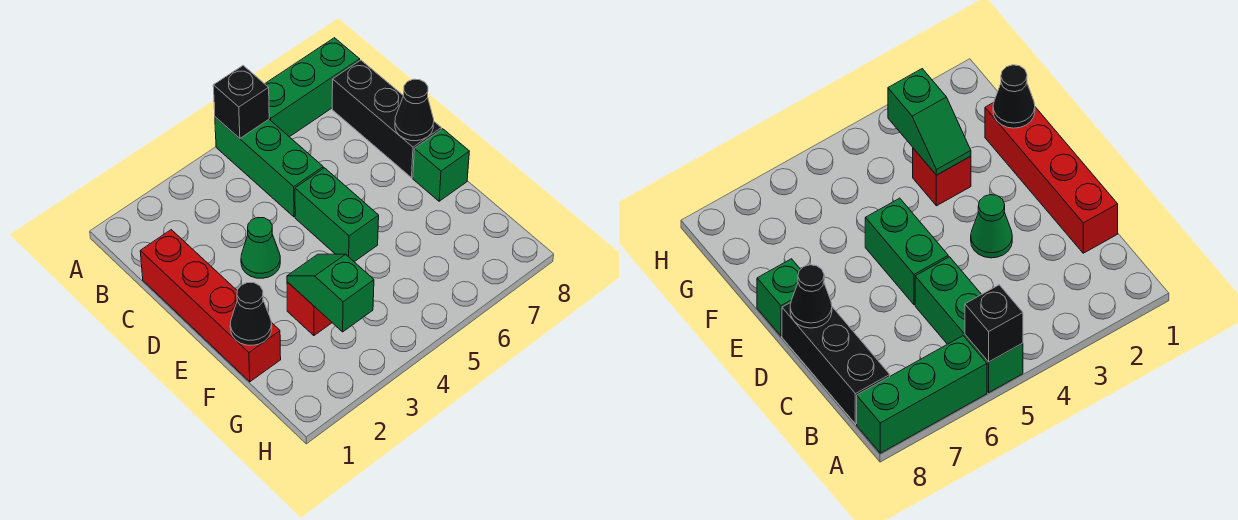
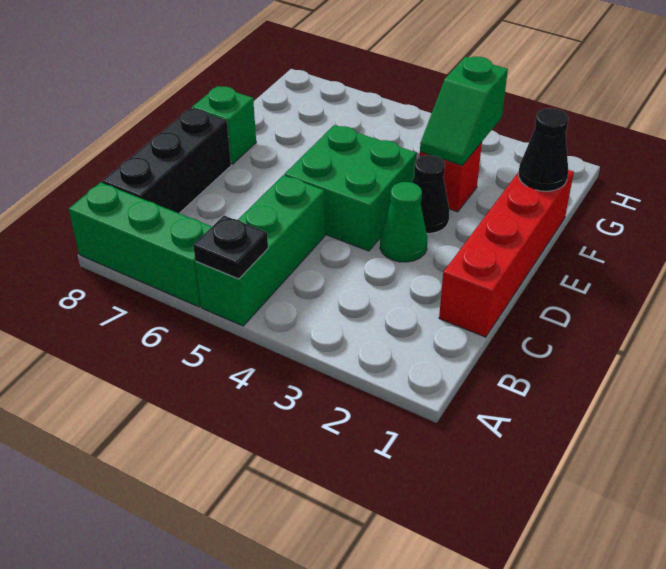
black 1x1 brick [213,66,269,138] -> black 1x1 plate [193,216,268,279]
green 1x2 brick [295,168,379,262] -> green 2x2 brick [284,125,417,251]
black 1x1 cone [395,79,434,141] -> black 1x1 cone moved to [412,155,449,234]

